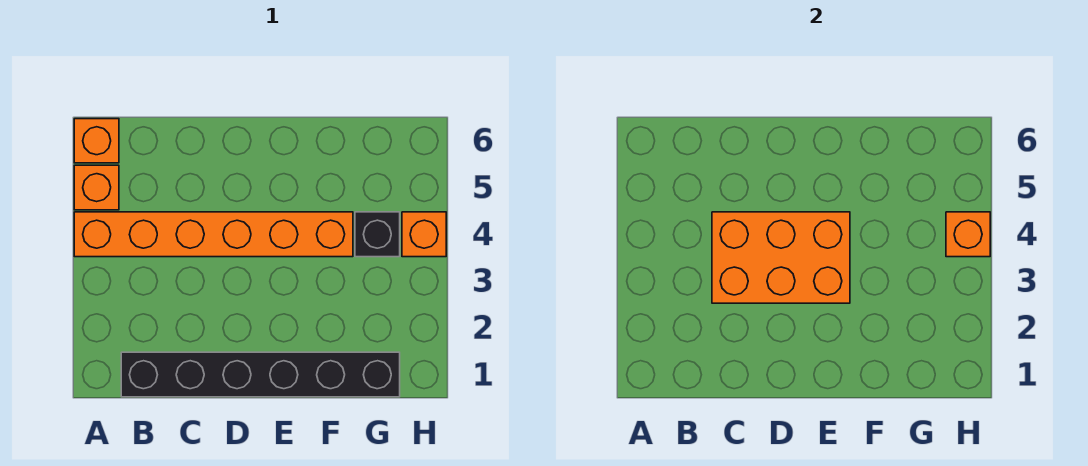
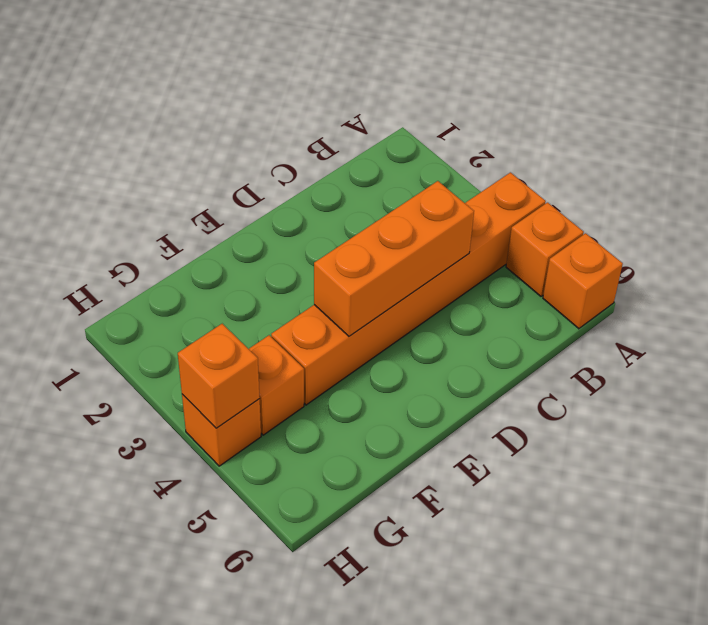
black 1x6 brick [121,352,400,397] -> none
orange 2x3 brick [712,212,850,303] -> orange 1x3 brick [314,181,474,336]
black 1x1 brick [355,212,400,257] -> orange 1x1 brick [249,335,304,435]

